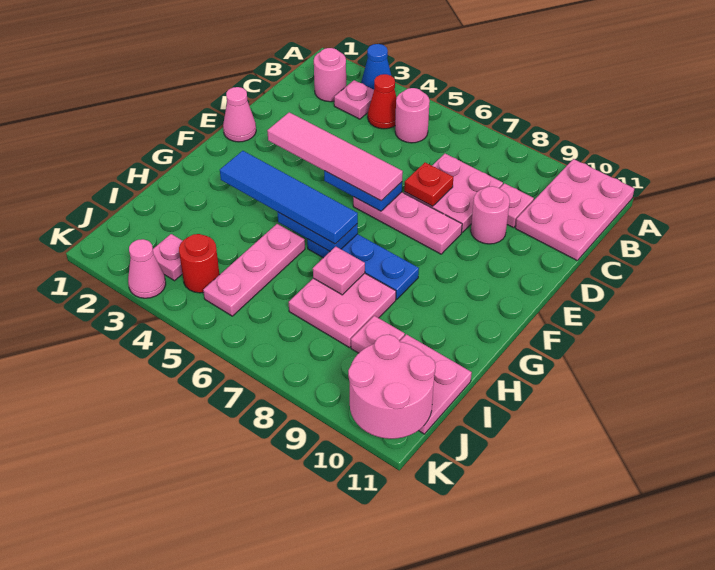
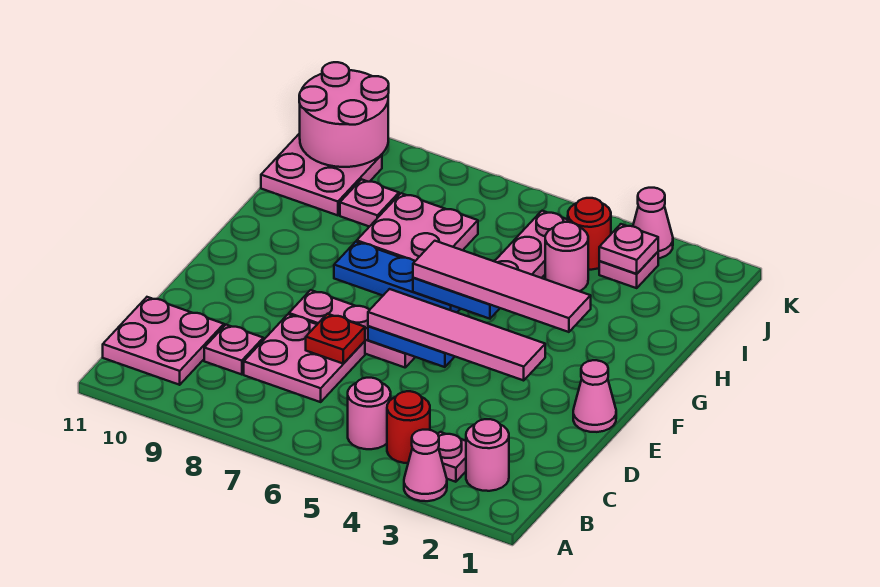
blue 1x1 cone [361,44,391,90] -> pink 1x1 cone [404,430,447,501]
pink 2x3 plate [515,159,635,260] -> pink 2x2 plate [103,297,224,385]
red 1x1 cone [368,74,397,129] -> red 1x1 round brick [387,391,430,463]
pink 1x1 round brick [471,186,510,244] -> pink 1x1 round brick moved to [545,222,588,291]
blue 1x4 tile [220,151,358,244] -> pink 1x4 tile [413,241,591,332]
pink 1x1 plate [313,247,365,295] -> pink 1x1 plate moved to [599,224,658,274]

